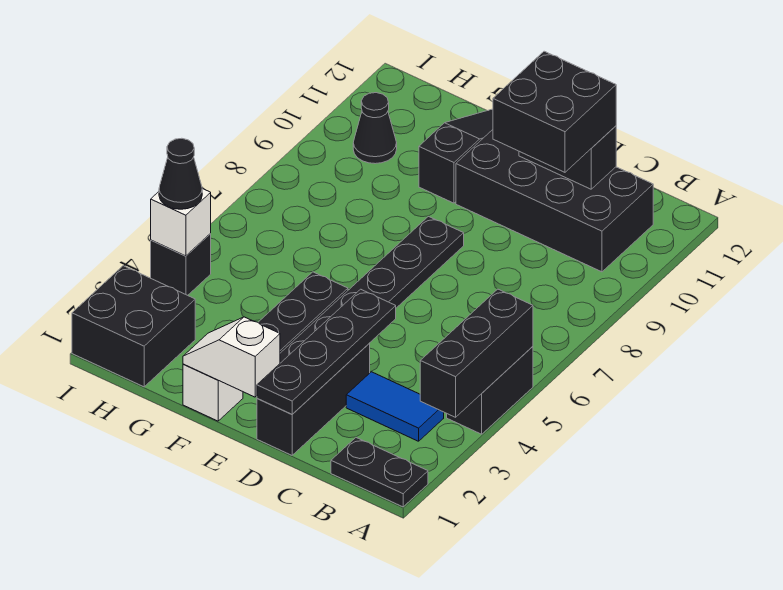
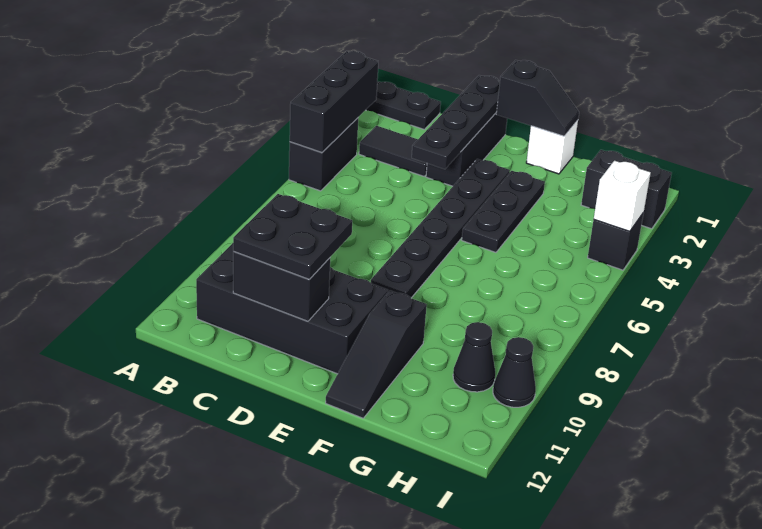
blue 1x2 tile [346,372,444,441] -> black 1x2 tile [359,126,427,176]
black 2x2 brick [493,51,616,172] -> black 2x2 plate [233,194,352,279]
white 1x2 slope [183,317,280,397] -> black 1x2 slope [496,60,579,136]
black 2x2 brick [72,266,195,387] -> black 1x2 brick [581,150,672,229]
black 1x1 cone [159,138,202,209] -> black 1x1 cone moved to [493,337,536,407]

